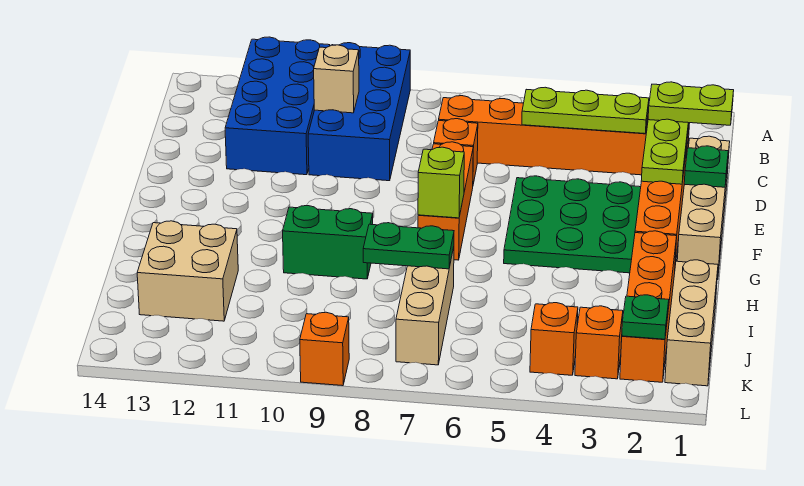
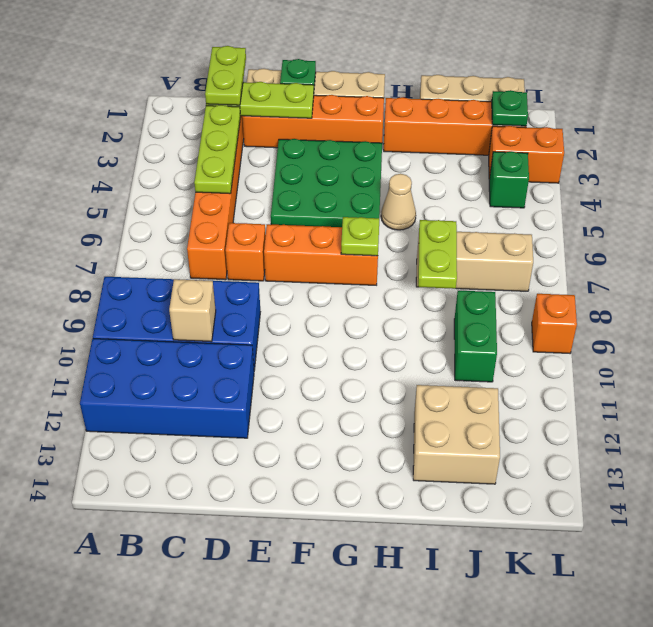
lime 1x1 brick [418,147,464,218] -> lime 1x1 plate [341,217,379,256]
none -> tan 1x1 cone [381,174,416,230]
green 1x2 brick [283,206,373,279] -> green 1x2 brick moved to [454,291,497,382]
green 1x2 plate [363,223,454,269] -> lime 1x2 plate [418,220,457,289]
orange 1x1 brick [575,306,623,379] -> orange 1x2 brick [489,126,564,183]
orange 1x1 brick [530,303,578,375] -> green 1x1 brick [489,151,529,208]

